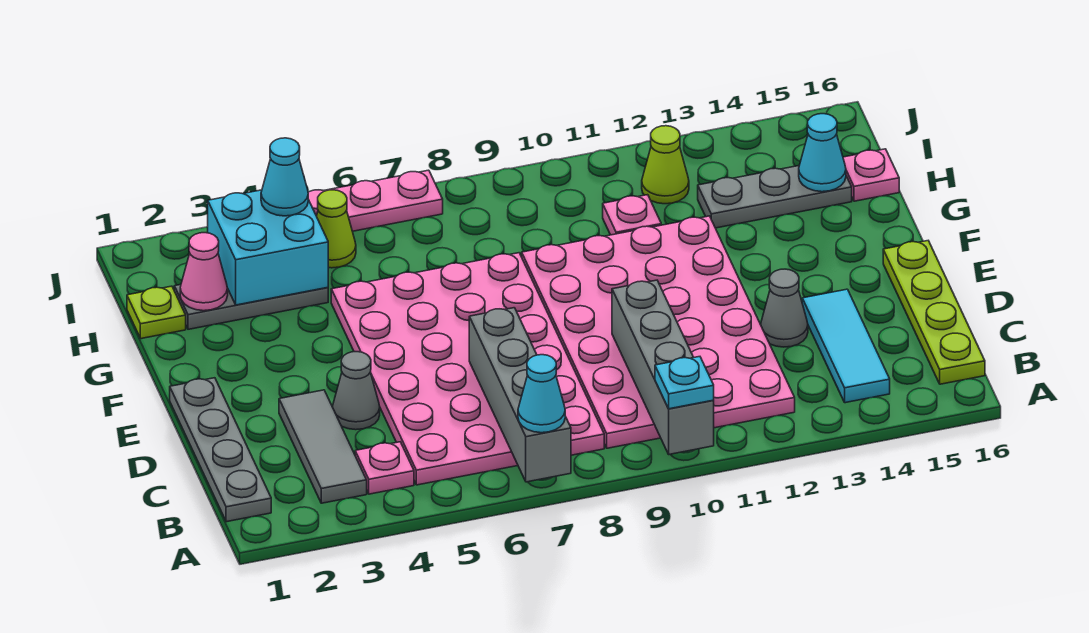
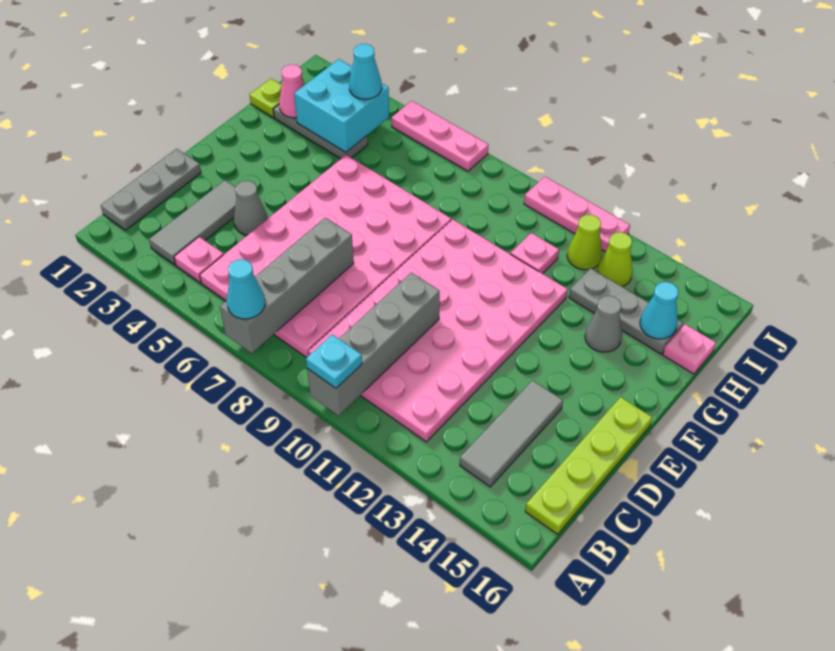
grey 1x4 plate [170,378,271,522] -> grey 1x3 plate [101,149,201,230]
cyan 1x3 tile [802,289,890,403] -> grey 1x3 tile [460,380,563,487]
grey 1x1 cone [761,269,808,347] -> grey 1x1 cone moved to [585,296,622,352]
lime 1x1 cone [317,190,356,268] -> lime 1x1 cone moved to [597,232,633,287]
none -> pink 1x3 plate [524,177,630,252]

